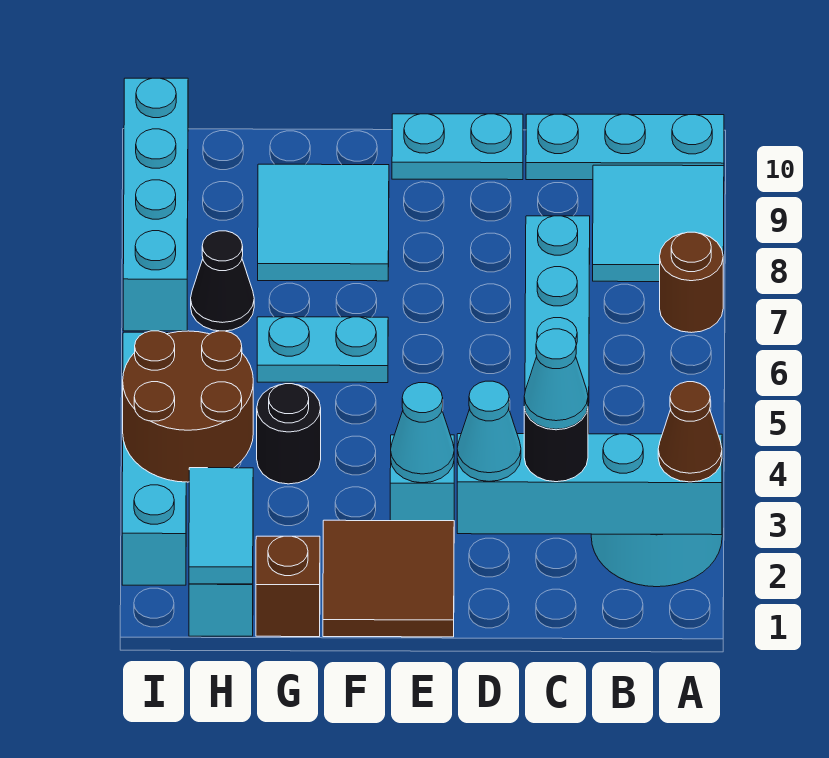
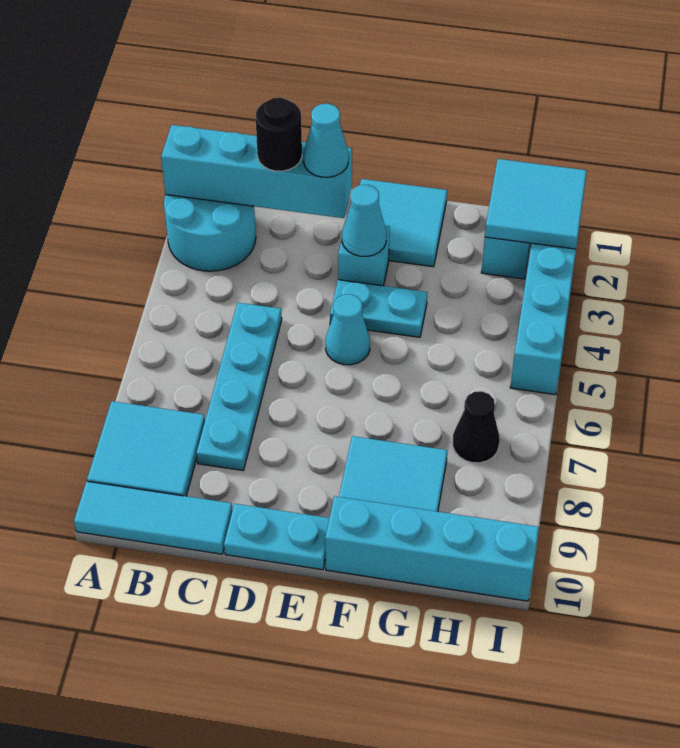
brown 1x1 cone [658,382,722,482] -> none
brown 1x1 round brick [660,232,723,333] -> none
cyan 1x3 plate [526,114,724,180] -> cyan 1x3 tile [74,481,233,554]
cyan 1x1 cone [524,329,588,429] -> cyan 1x1 cone moved to [326,294,370,365]
brown 2x2 tile [323,520,454,637] -> cyan 2x2 tile [360,179,447,267]
cyan 1x2 plate [257,317,388,383] -> cyan 1x2 plate moved to [330,280,428,337]
brown 1x1 brick [256,536,320,637] -> none
black 1x1 round brick [257,384,321,484] -> none
cyan 1x2 tile [189,468,253,584] -> cyan 2x2 tile [485,159,587,249]
brown 2x2 round brick [123,331,253,482] -> none
cyan 1x4 brick [123,78,188,331] -> cyan 1x4 brick turned to [325,496,539,601]

